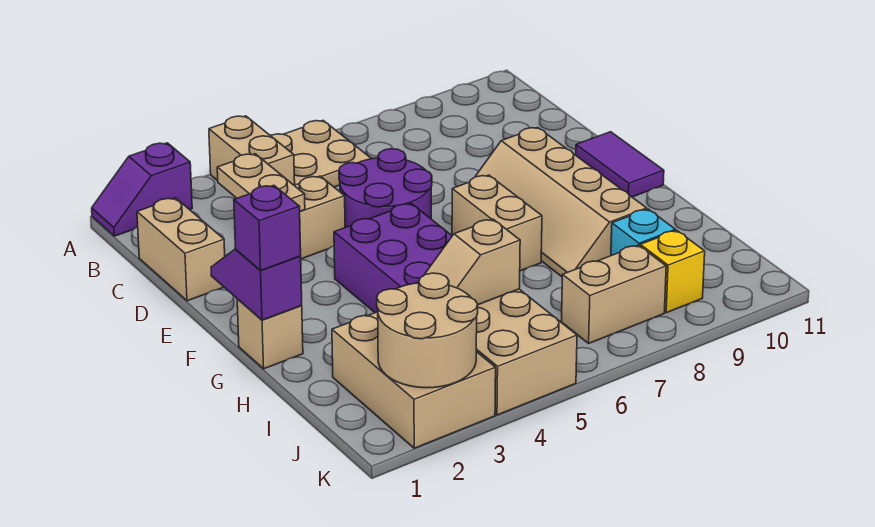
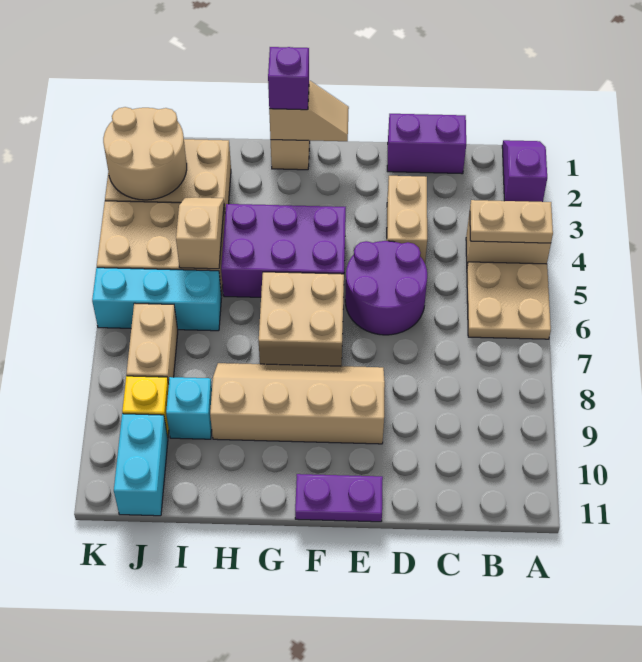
tan 1x2 brick [137,198,225,301] -> purple 1x2 brick [387,114,466,174]
tan 1x2 plate [217,154,305,211] -> tan 1x2 plate moved to [470,200,553,243]
purple 1x2 tile [576,132,664,197] -> purple 1x2 plate [295,474,383,522]
purple 1x2 slope [211,249,302,320] -> tan 1x2 slope [269,81,349,141]
tan 1x2 brick [452,175,542,271] -> tan 2x2 brick [259,272,344,366]
none -> cyan 1x3 brick [92,268,221,331]
none -> cyan 1x2 brick [114,414,168,516]

